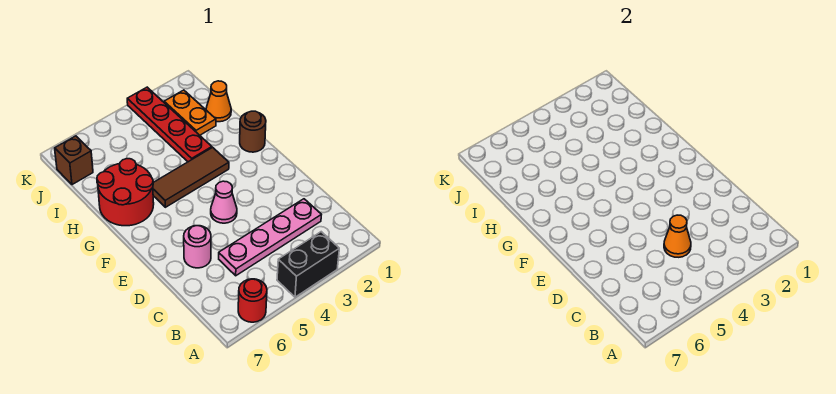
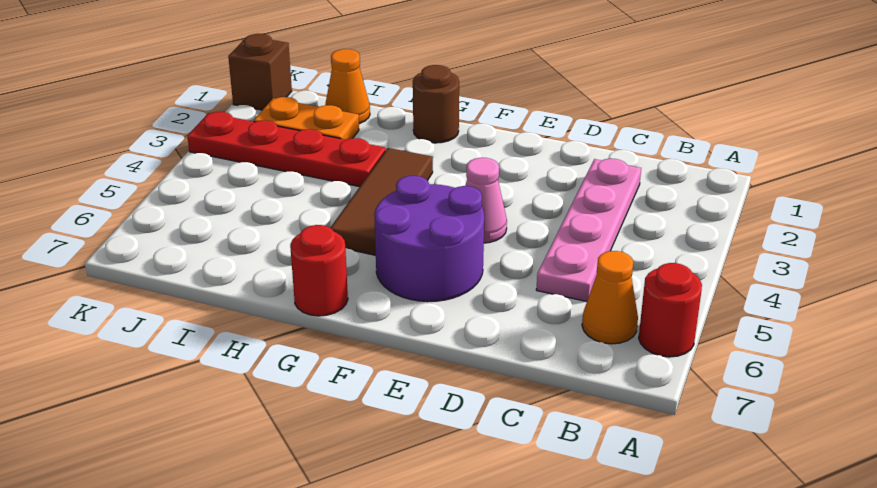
black 1x2 brick [277,232,339,297] -> none
orange 1x1 cone [664,215,691,257] -> orange 1x1 cone moved to [582,251,638,344]
pink 1x1 round brick [184,226,211,268] -> none
none -> purple 2x2 round brick [374,176,484,302]
red 2x2 round brick [97,159,154,226] -> red 1x1 round brick [290,225,348,316]
brown 1x1 brick [55,136,93,185] -> brown 1x1 brick moved to [228,34,292,110]

